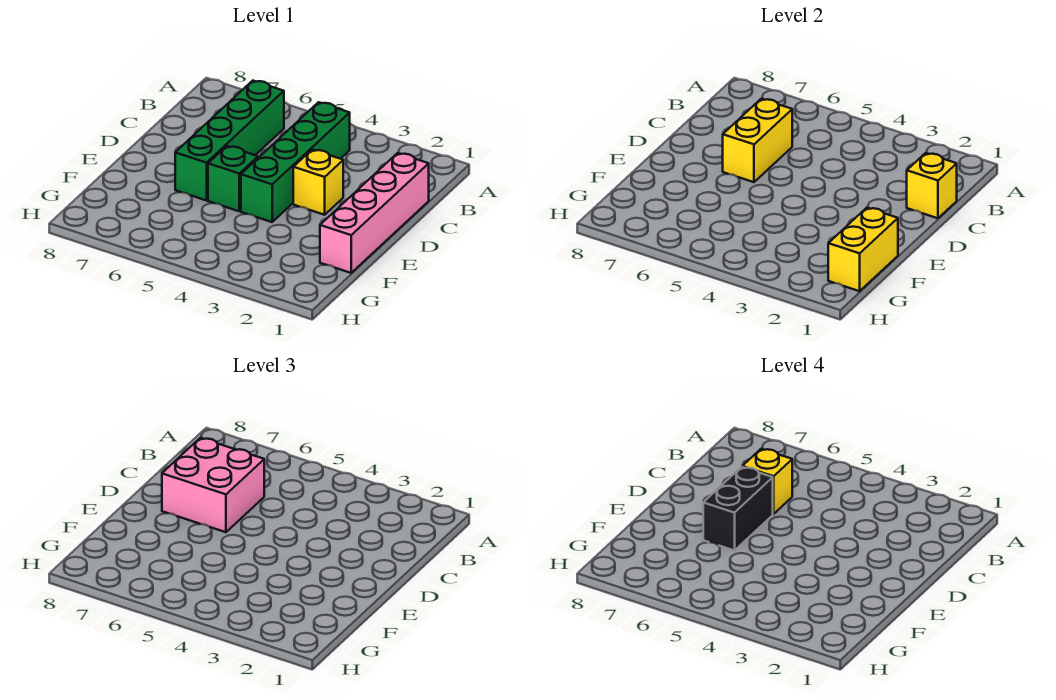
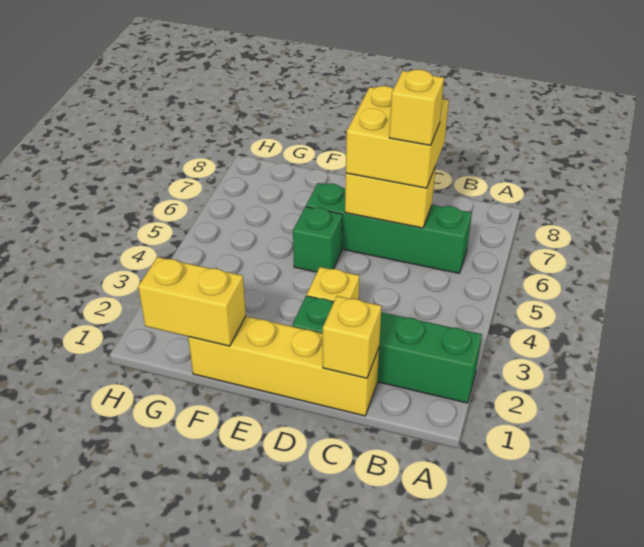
green 1x4 brick [241,102,350,222] -> green 1x4 brick moved to [292,296,482,403]
pink 1x4 brick [320,153,429,273] -> yellow 1x4 brick [188,316,379,416]
pink 2x2 brick [162,438,264,532] -> yellow 2x2 brick [346,86,449,188]
black 1x2 brick [703,467,773,551] -> none

